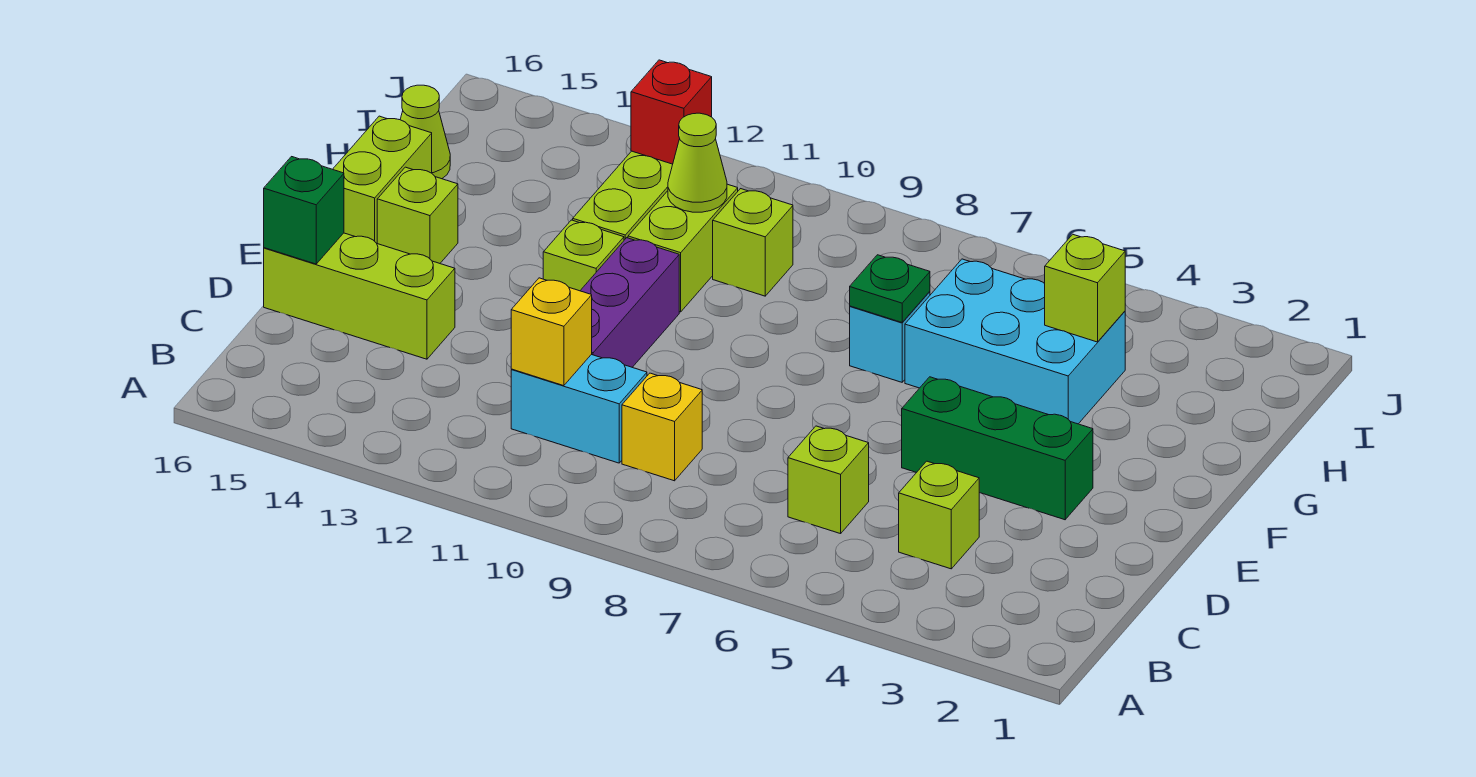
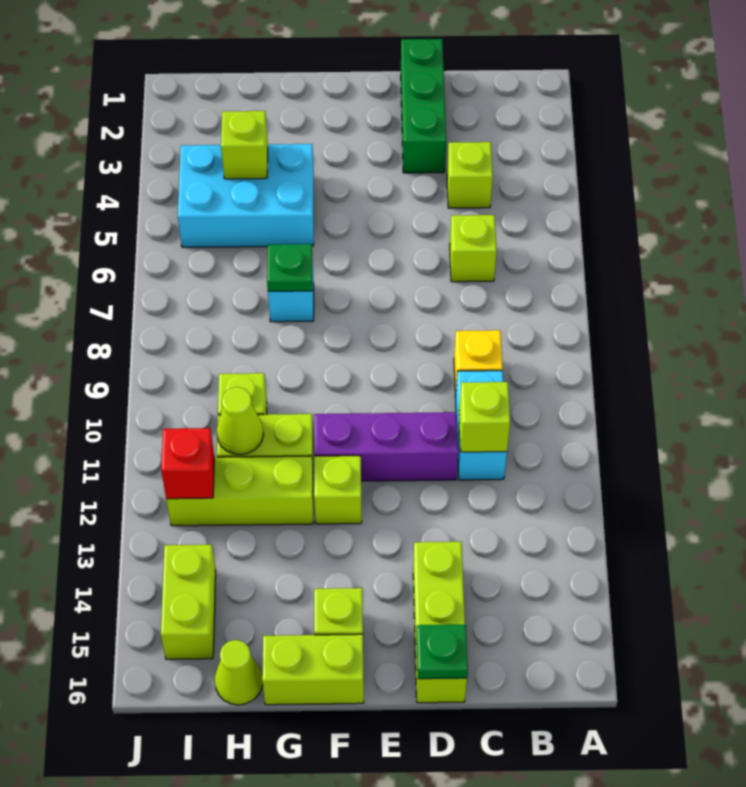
yellow 1x1 brick [511,278,592,386] -> lime 1x1 brick [459,382,510,452]
green 1x1 brick [264,157,344,264] -> green 1x1 plate [417,625,468,679]
green 1x3 brick [902,377,1093,520] -> green 1x3 brick moved to [401,39,446,173]
cyan 2x3 brick [905,259,1125,424] -> cyan 2x3 brick turned to [178,144,314,247]
none -> lime 1x2 brick [161,545,216,659]

